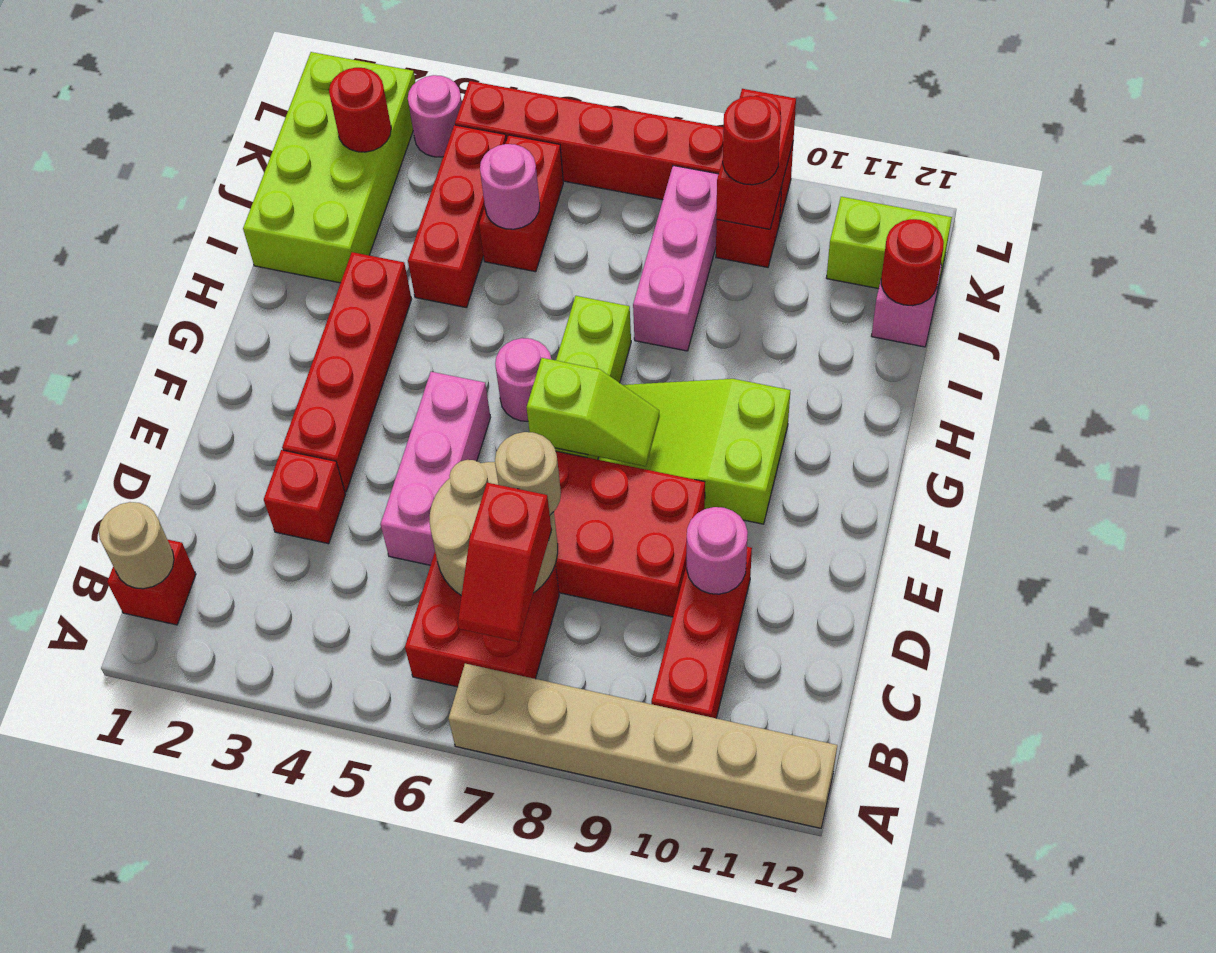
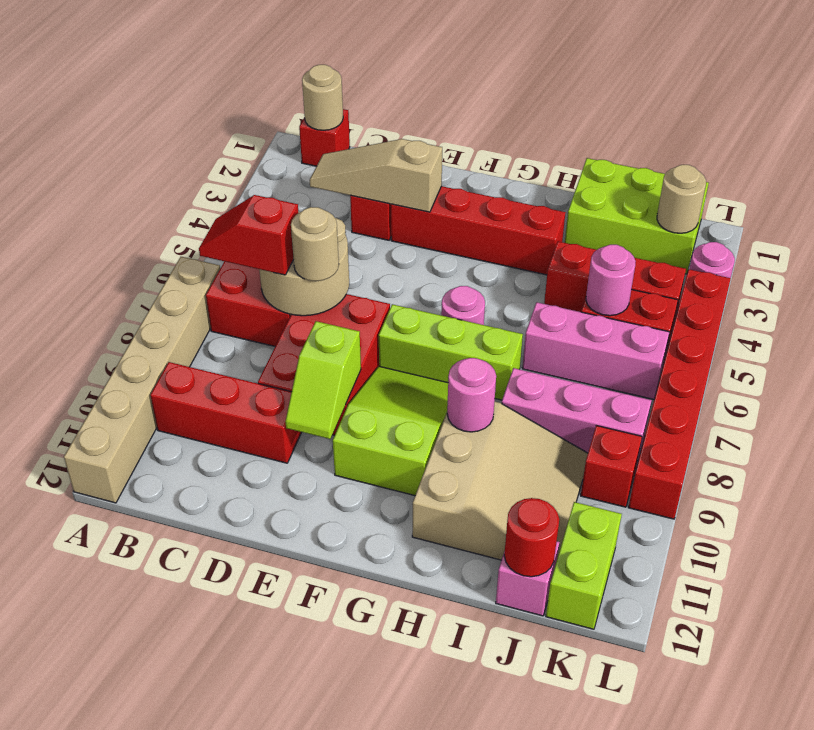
none -> tan 1x3 slope [310,139,442,212]
pink 1x3 brick [381,372,491,565] -> pink 1x3 brick moved to [522,302,670,399]
pink 1x1 round brick [687,507,748,594] -> pink 1x1 round brick moved to [447,358,496,432]
lime 1x2 slope [527,358,660,466] -> lime 1x2 slope moved to [285,321,361,439]
none -> tan 3x3 slope [412,402,588,560]
lime 2x4 brick [243,52,416,283] -> lime 2x3 brick [565,158,709,274]
red 1x1 round brick [329,68,391,152] -> tan 1x1 round brick [657,165,706,233]
red 1x2 brick [716,89,796,229] -> none
red 1x1 round brick [723,96,781,185] -> none

